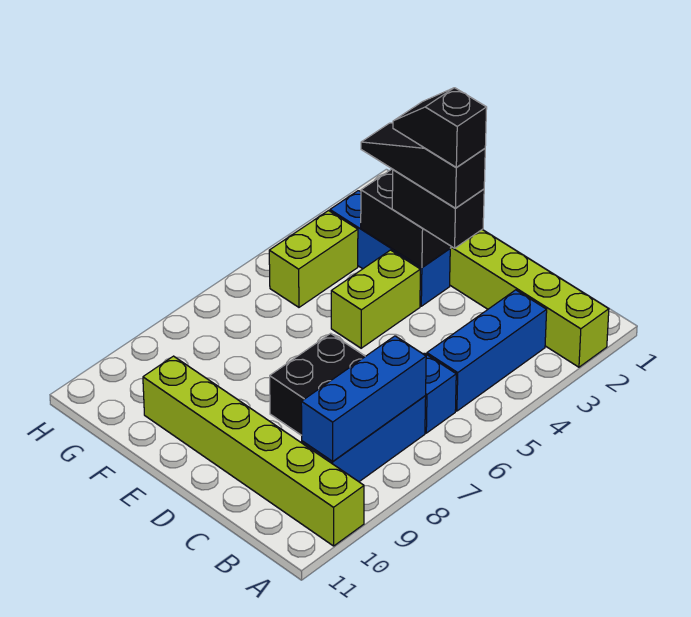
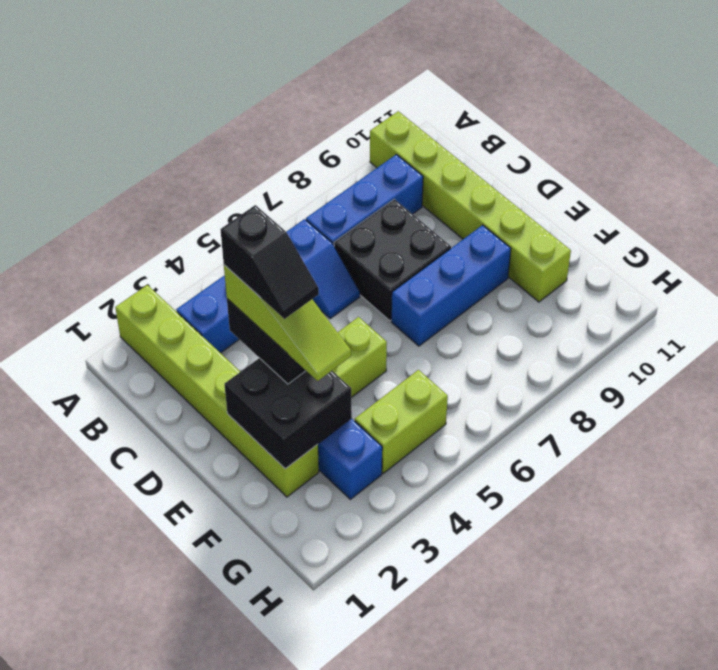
blue 1x3 brick [301,336,426,461] -> blue 1x3 brick moved to [391,225,511,346]
black 1x3 slope [361,123,485,208] -> lime 1x3 slope [224,265,351,381]

